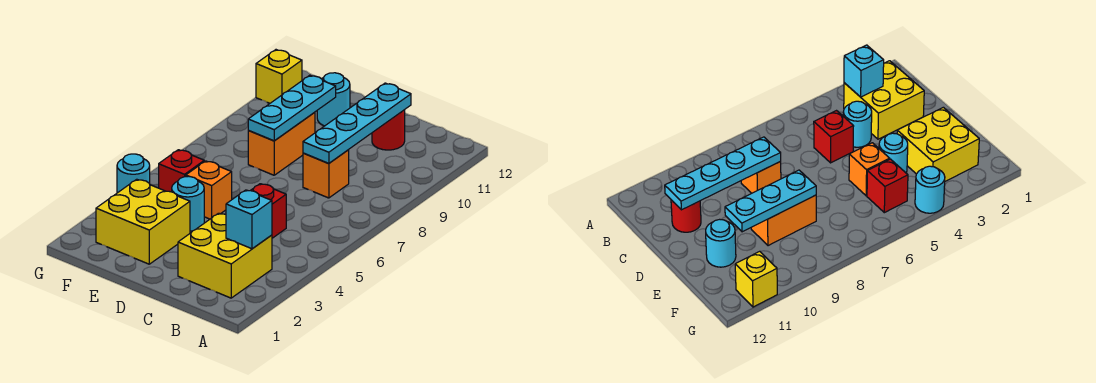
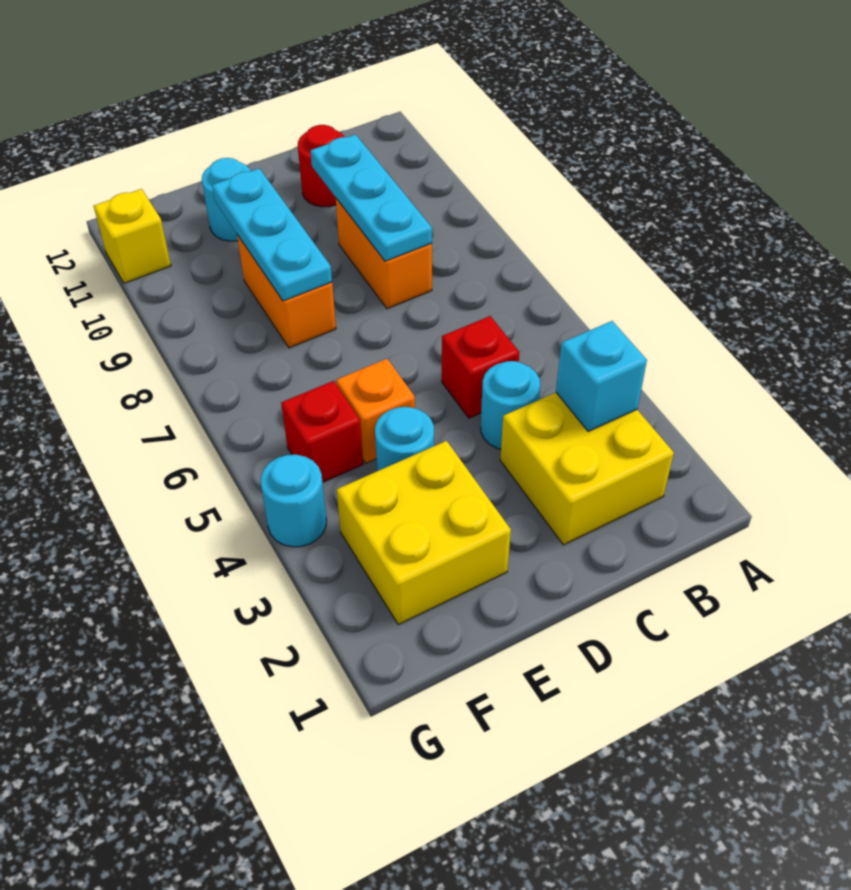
orange 1x1 brick [303,150,349,198] -> orange 1x2 brick [336,199,432,309]
cyan 1x4 plate [303,83,411,164] -> cyan 1x3 plate [310,134,432,261]

